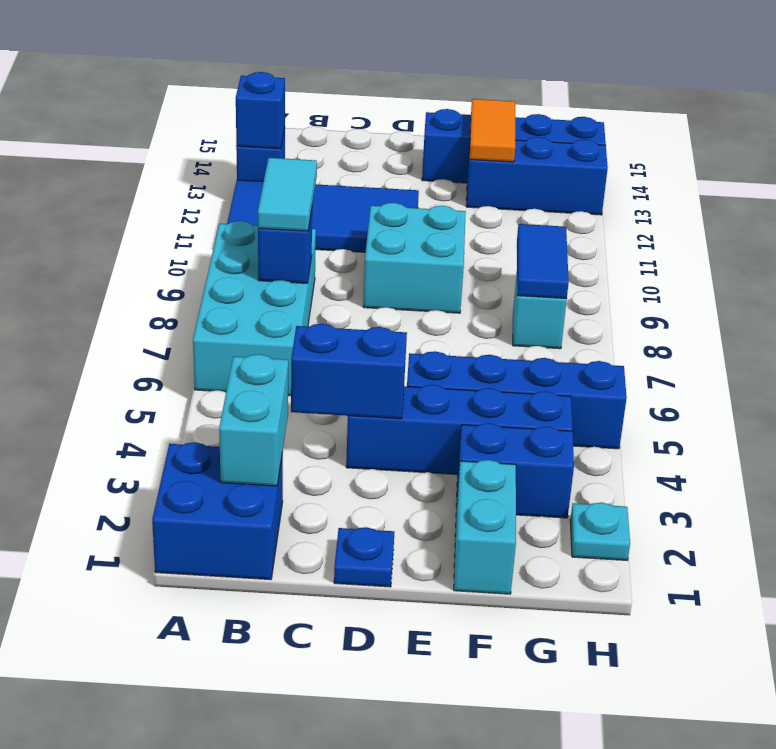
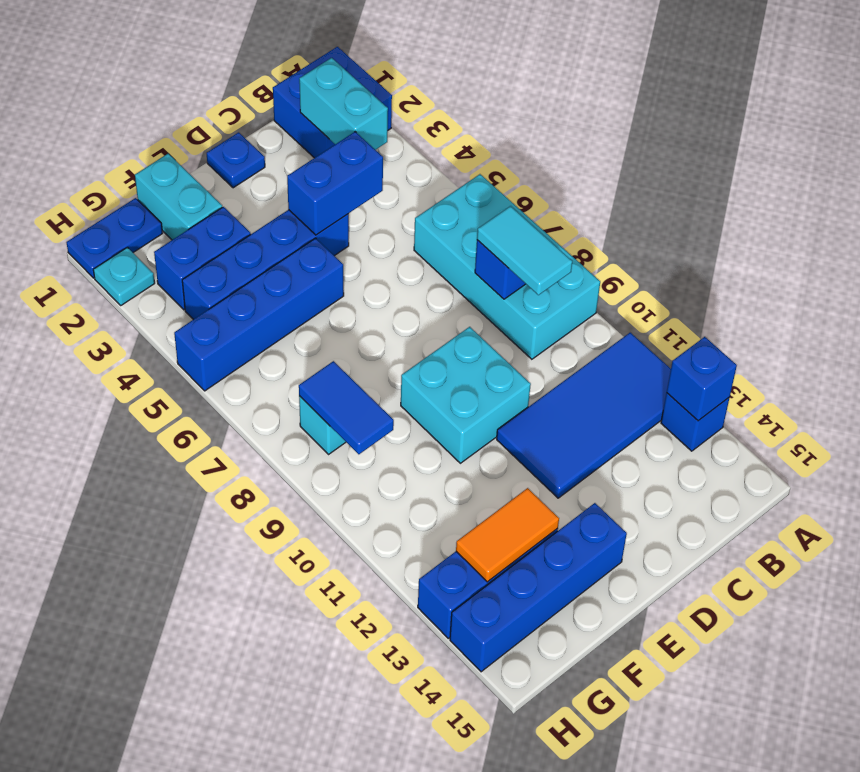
orange 1x2 tile [470,99,515,162] -> orange 1x2 tile turned to [456,488,559,582]
none -> blue 1x2 plate [66,198,163,278]

